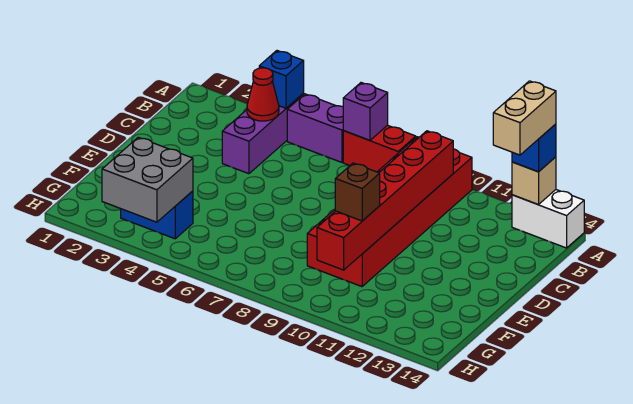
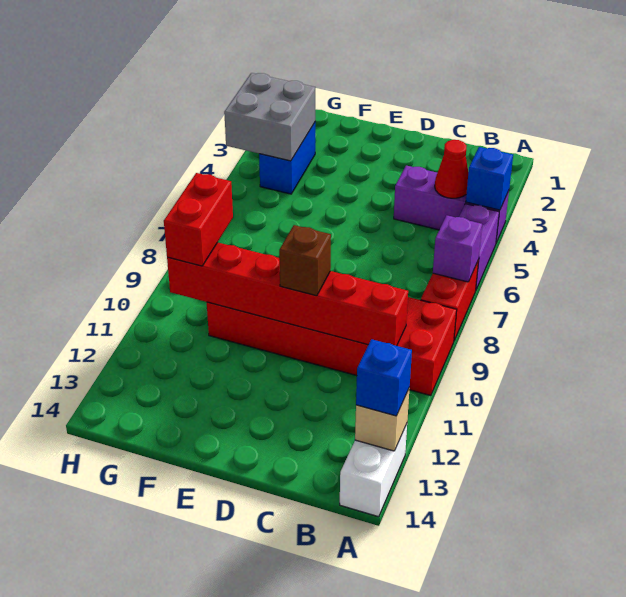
tan 1x2 brick [493,81,556,155] -> none
brown 1x1 brick [335,163,380,221] -> brown 1x1 brick moved to [279,225,331,296]
none -> red 1x2 brick [164,173,233,266]

